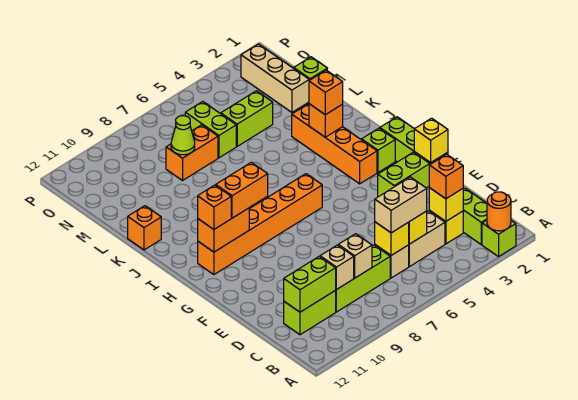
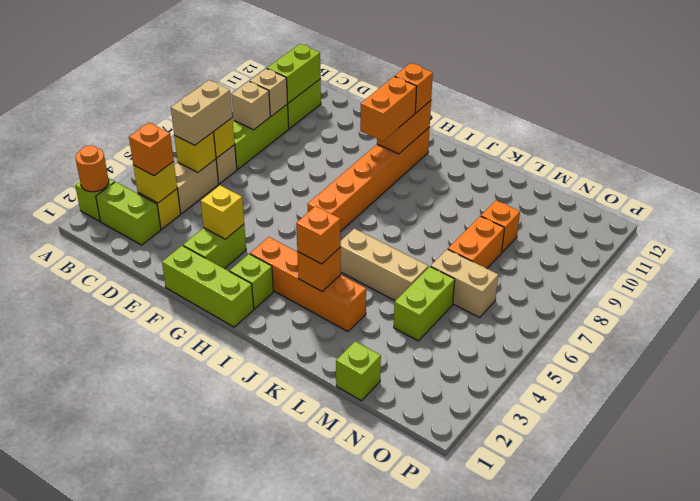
yellow 1x1 brick [414,118,448,163] -> yellow 1x1 brick moved to [201,185,244,239]
orange 1x1 brick [128,206,161,250] -> orange 1x1 brick moved to [481,200,520,252]
tan 1x3 brick [241,44,309,112] -> tan 1x3 brick moved to [341,229,428,301]
lime 1x2 brick [185,102,236,158] -> tan 1x2 brick [431,249,498,317]
lime 1x1 cone [171,116,195,155] -> none

